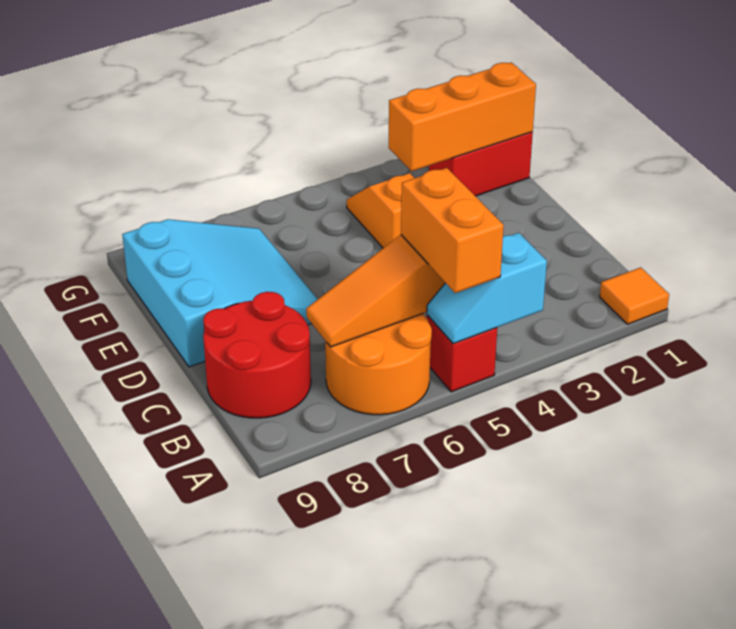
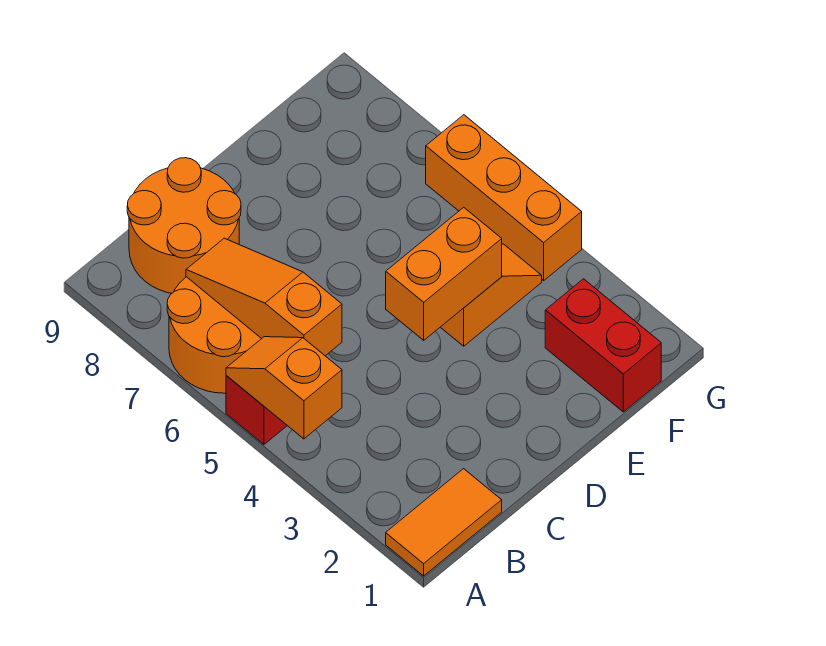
orange 1x1 tile [600,267,669,324] -> orange 1x2 tile [386,469,502,576]
cyan 1x2 slope [427,233,547,344] -> orange 1x2 slope [226,337,342,439]
orange 1x2 brick [401,168,504,293] -> orange 1x2 brick moved to [386,207,502,340]
red 2x2 round brick [203,292,311,418] -> orange 2x2 round brick [127,158,241,293]
cyan 3x3 slope [122,219,318,367] -> none
orange 1x3 brick [389,62,536,171] -> orange 1x3 brick moved to [426,115,582,281]

